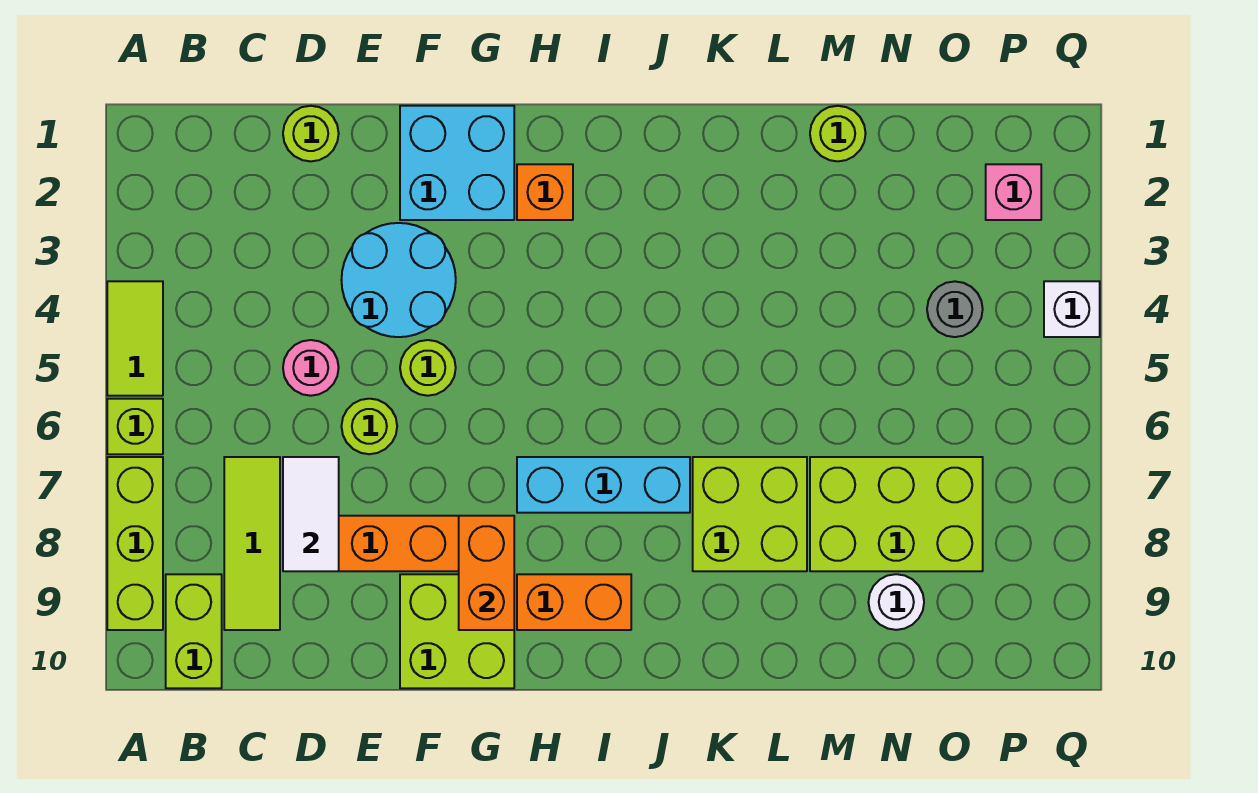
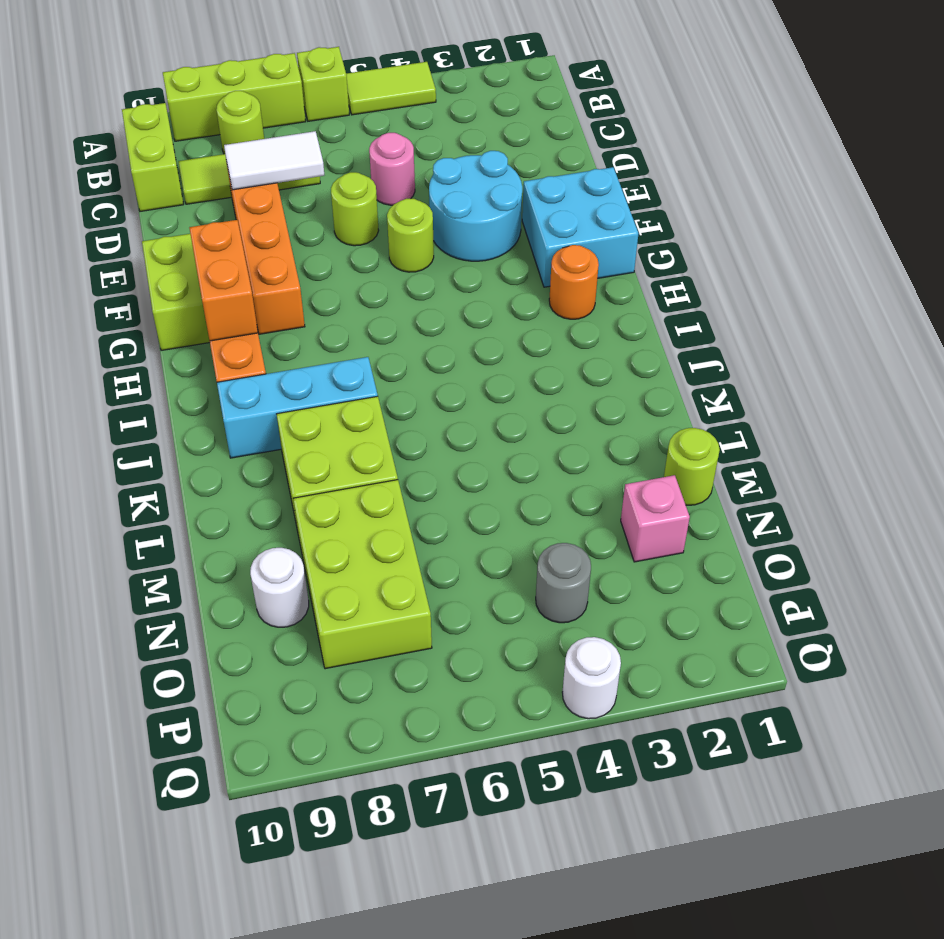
lime 1x2 brick [166,574,222,688] -> lime 1x2 brick turned to [122,103,184,211]
lime 1x1 round brick [283,106,339,161] -> lime 1x1 round brick moved to [216,91,264,154]
orange 1x2 brick [459,516,514,630] -> orange 1x2 brick turned to [189,220,258,341]
orange 1x1 brick [517,164,573,220] -> orange 1x1 round brick [549,245,599,319]
cyan 1x3 brick [517,457,690,513] -> cyan 1x3 brick turned to [217,357,378,458]
pink 1x1 brick [986,164,1041,220] -> pink 1x1 brick moved to [621,475,690,562]
white 1x1 brick [1044,281,1100,337] -> white 1x1 round brick [562,637,621,719]

